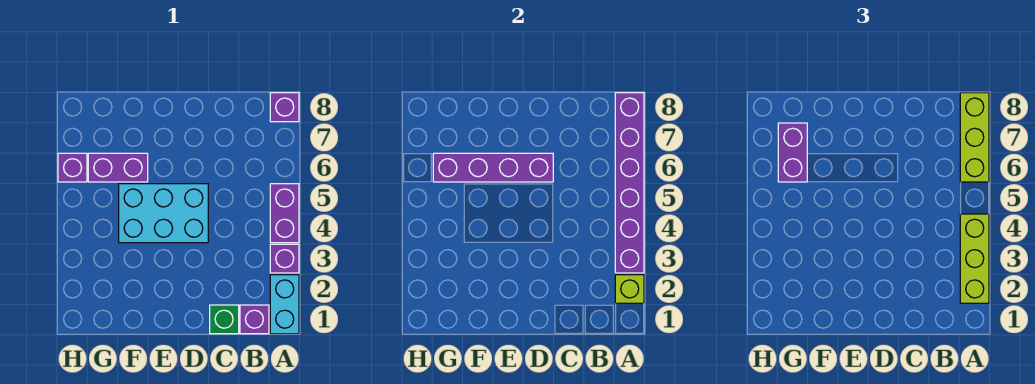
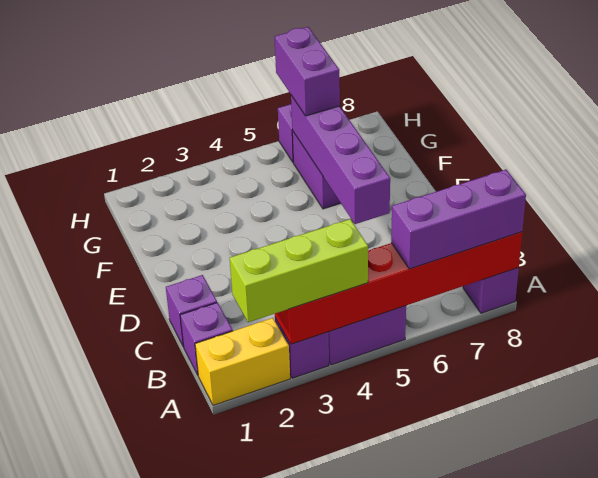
cyan 1x2 brick [270,275,299,334] -> yellow 1x2 brick [195,318,290,405]
lime 1x1 brick [615,275,644,303] -> none
purple 1x6 brick [615,93,644,273] -> red 1x6 brick [275,232,522,344]
lime 1x3 brick [960,93,989,182] -> purple 1x3 brick [391,170,526,269]
green 1x1 brick [210,305,239,334] -> purple 1x1 brick [166,275,217,347]
cyan 2x3 brick [119,184,208,243] -> none
purple 1x2 brick [778,123,807,182] -> purple 1x2 brick turned to [274,27,340,116]

